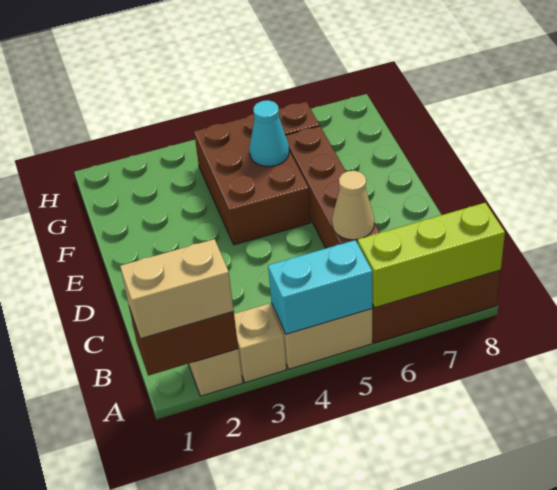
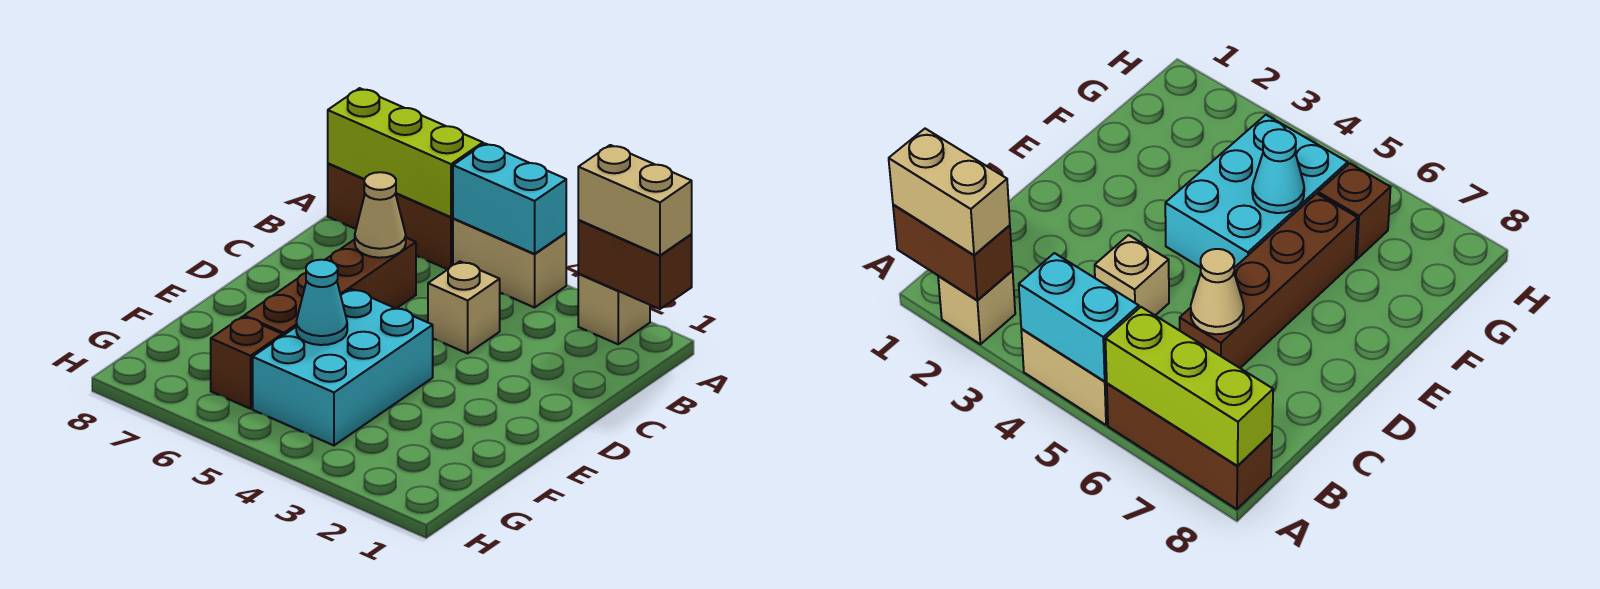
tan 1x1 brick [234,304,286,383] -> tan 1x1 brick moved to [428,261,500,353]
brown 2x3 brick [194,114,311,245] -> cyan 2x3 brick [253,289,433,445]

